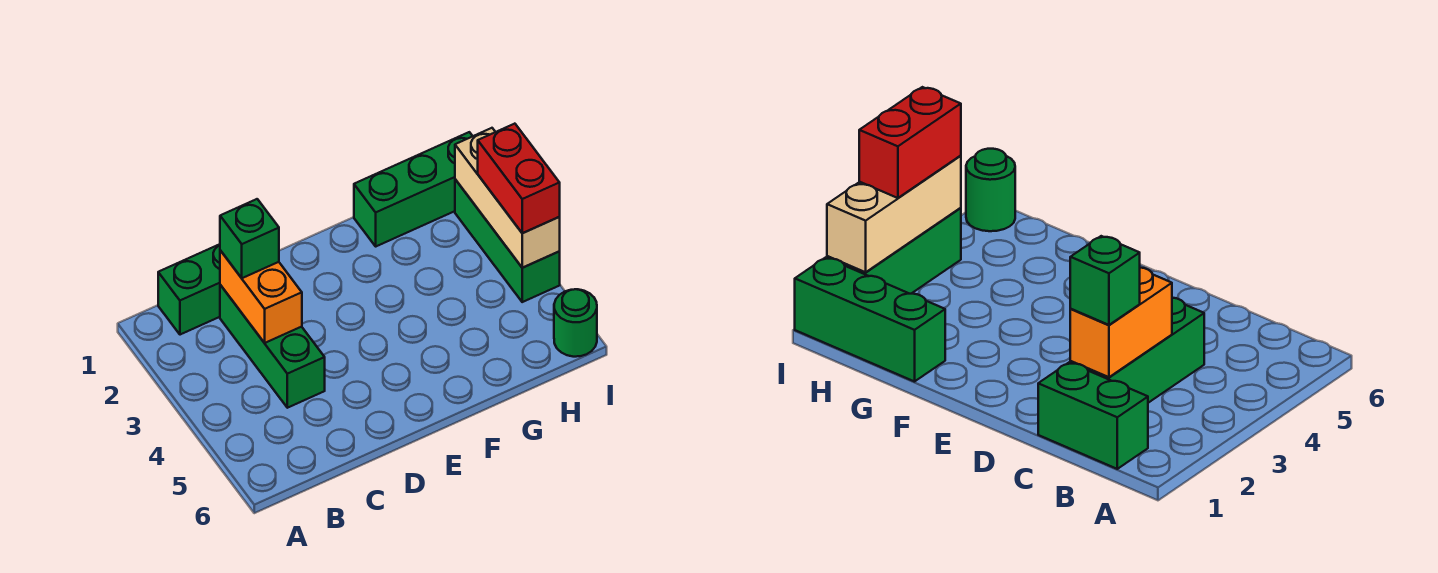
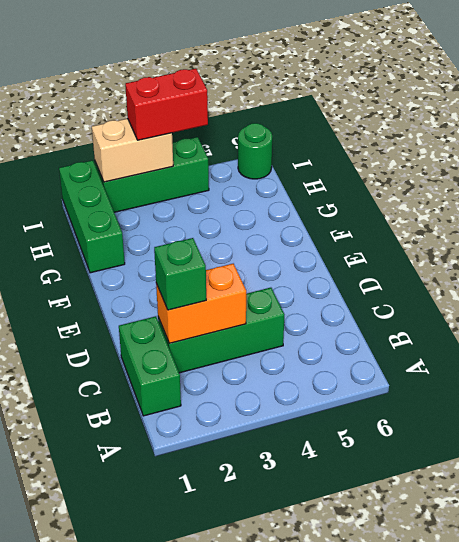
tan 1x3 brick [455,128,560,268] -> tan 1x2 brick [92,118,173,182]

